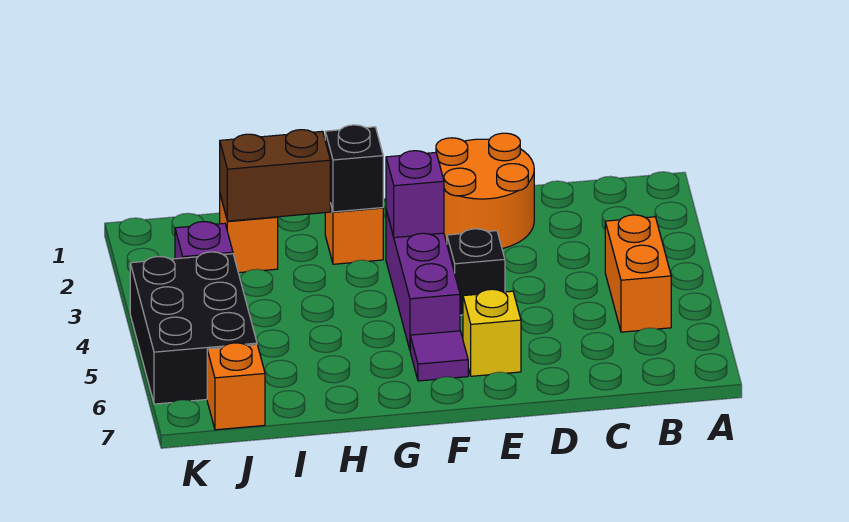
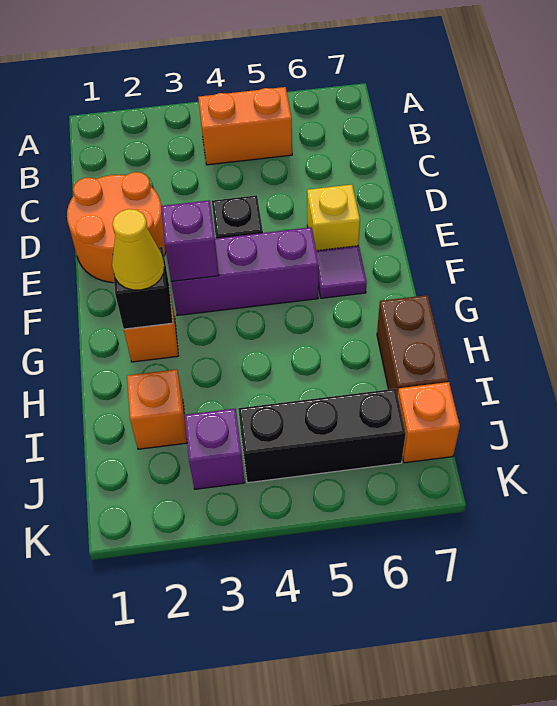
none -> yellow 1x1 cone [112,209,164,290]
brown 1x2 brick [220,130,330,221] -> brown 1x2 brick moved to [377,295,449,395]
black 2x3 brick [130,252,257,404] -> black 1x3 brick [238,389,406,483]

